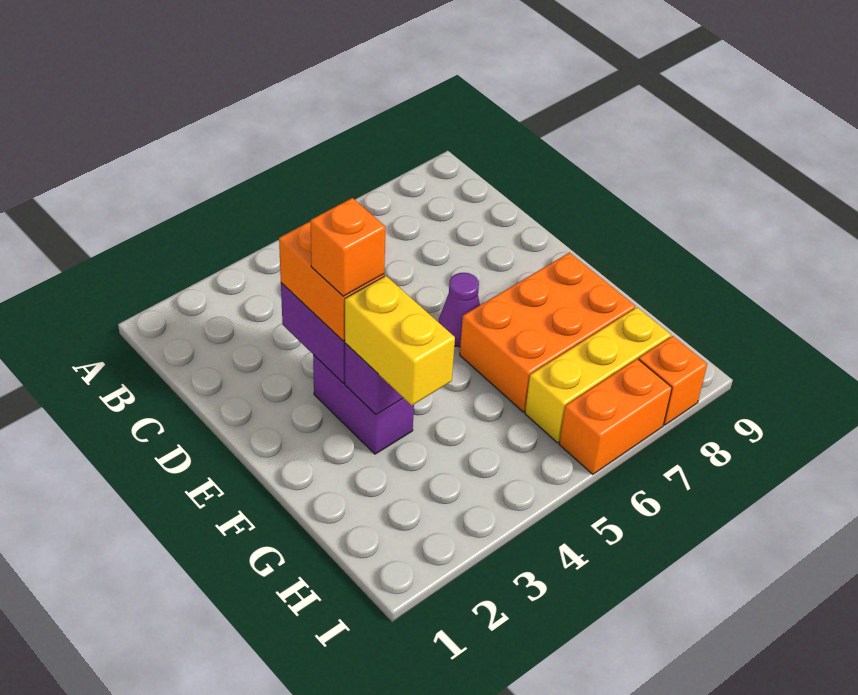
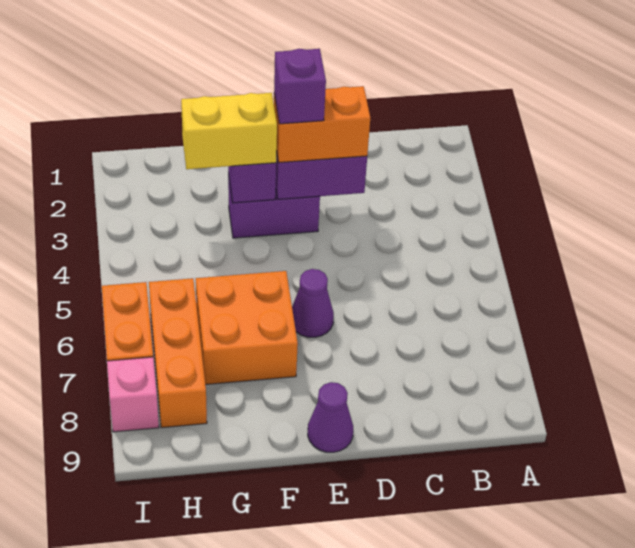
orange 1x1 brick [311,198,386,296] -> purple 1x1 brick [274,49,326,124]
none -> purple 1x1 cone [308,382,353,452]
orange 2x3 brick [460,252,635,412] -> orange 2x2 brick [196,271,298,385]
yellow 1x3 brick [525,307,671,443] -> orange 1x3 brick [149,278,207,428]
orange 1x1 brick [639,336,707,425] -> pink 1x1 brick [107,357,159,432]

